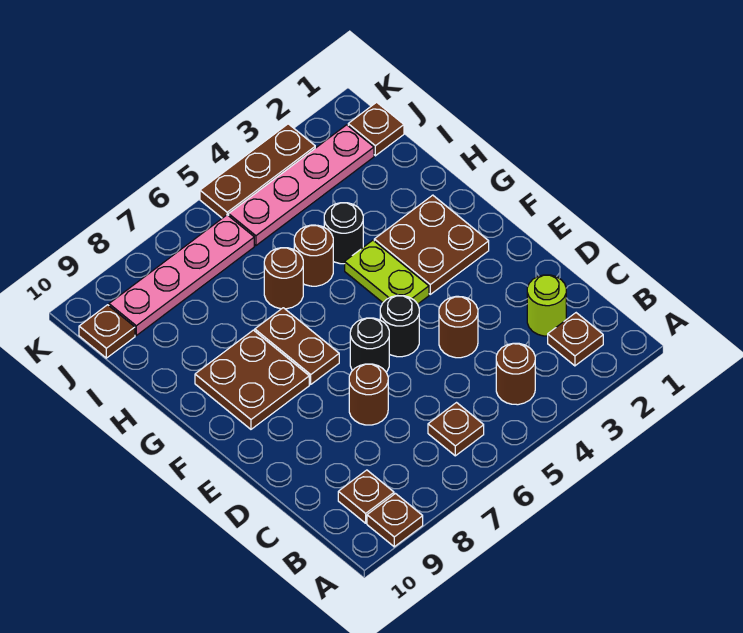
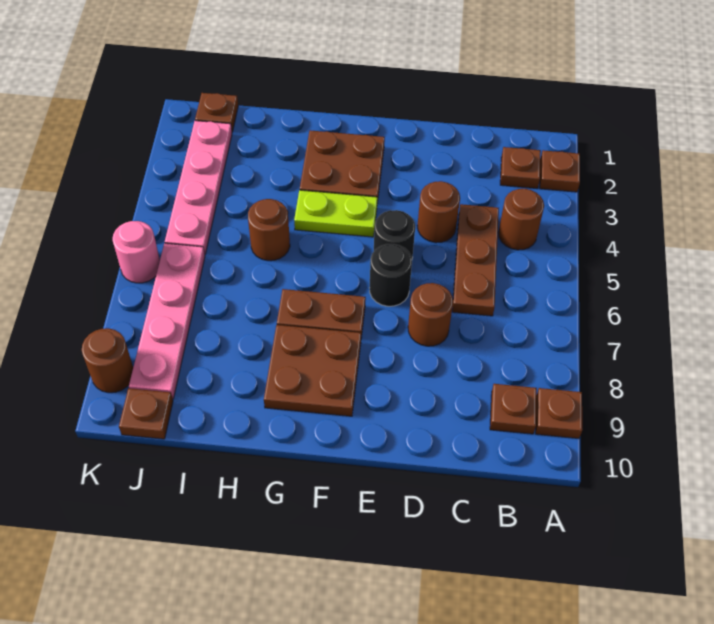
brown 1x1 plate [428,403,484,456] -> brown 1x1 plate moved to [540,150,580,192]
lime 1x1 round brick [527,275,566,336] -> none
black 1x1 round brick [324,203,363,264] -> none
brown 1x1 round brick [264,248,303,309] -> brown 1x1 round brick moved to [82,328,133,393]
brown 1x3 plate [200,124,315,218] -> brown 1x3 plate moved to [452,204,499,316]
none -> pink 1x1 round brick [113,221,160,283]

